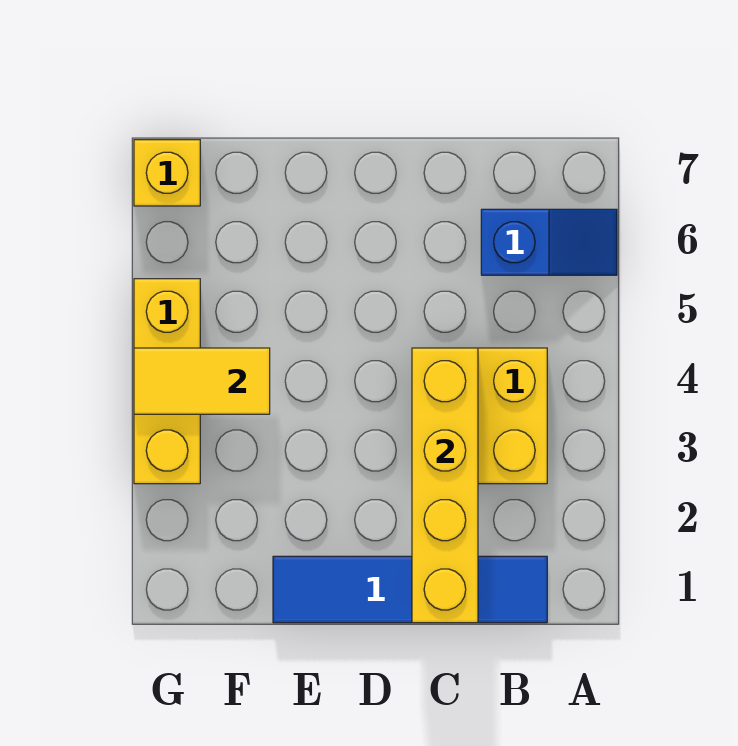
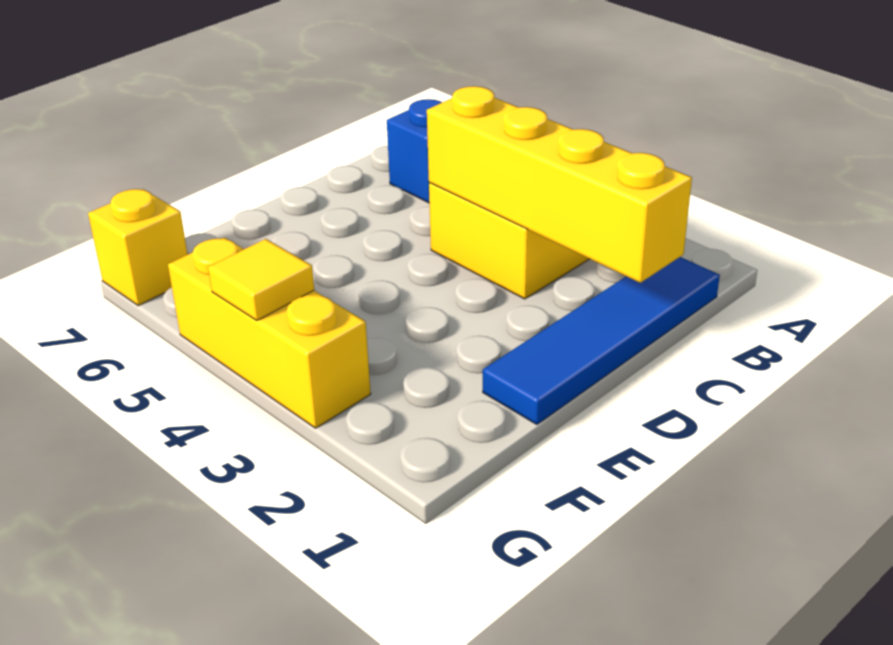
yellow 1x2 tile [134,348,270,414] -> yellow 1x1 tile [208,239,314,321]

